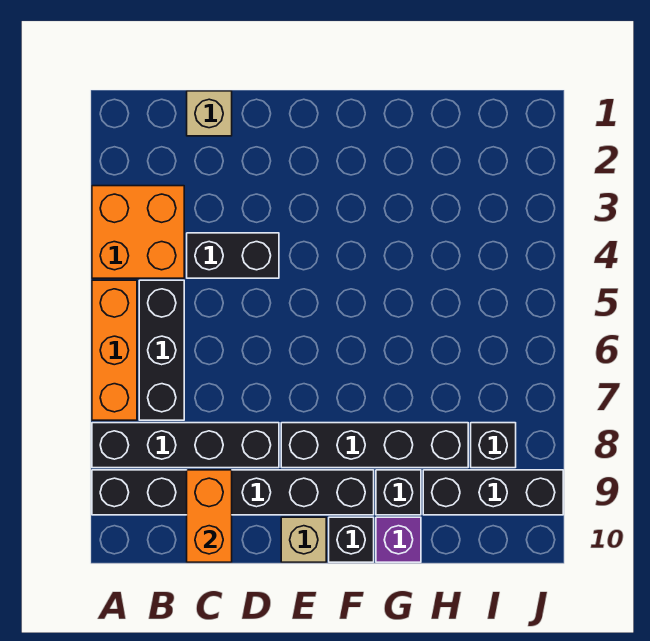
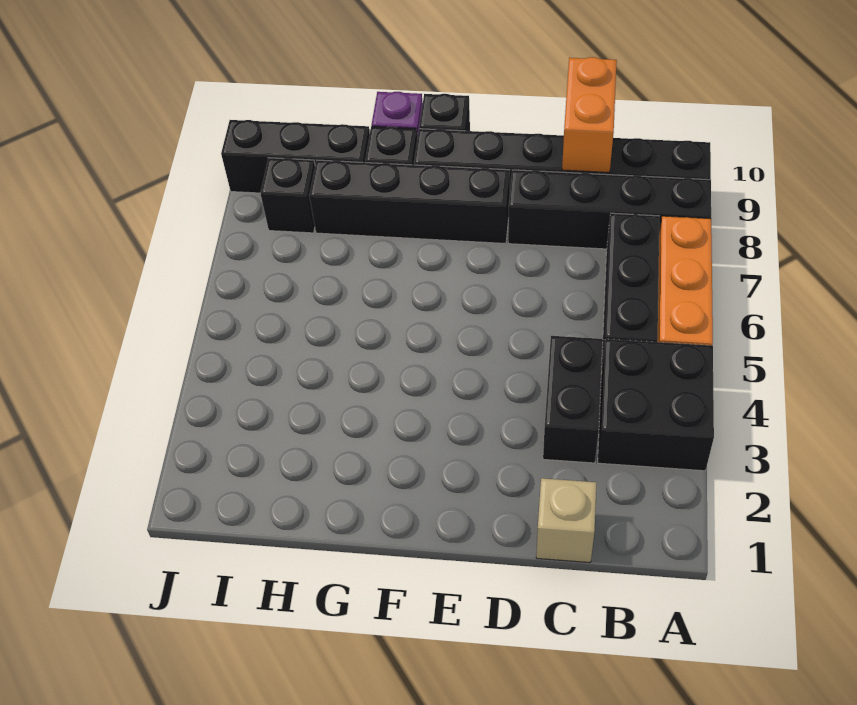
orange 2x2 brick [92,186,184,278] -> black 2x2 brick [598,339,714,471]
black 1x2 brick [187,233,279,278] -> black 1x2 brick turned to [543,336,603,463]
tan 1x1 brick [281,517,326,562] -> none

